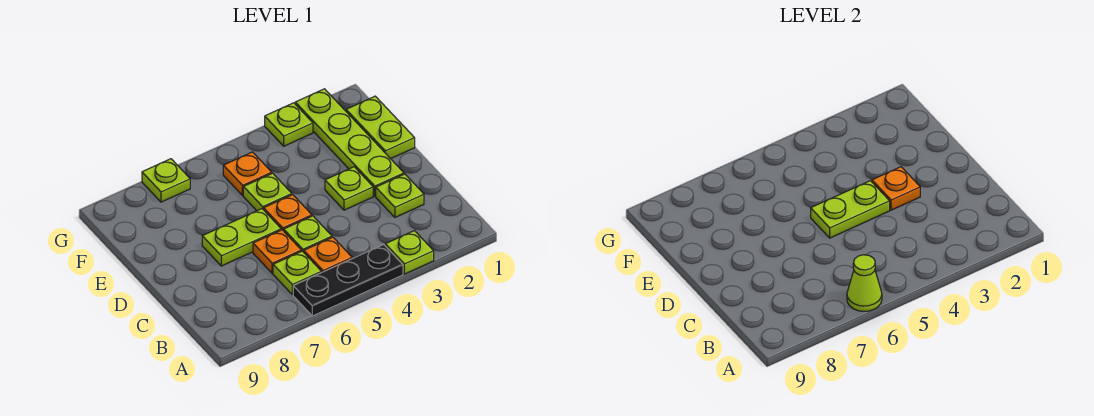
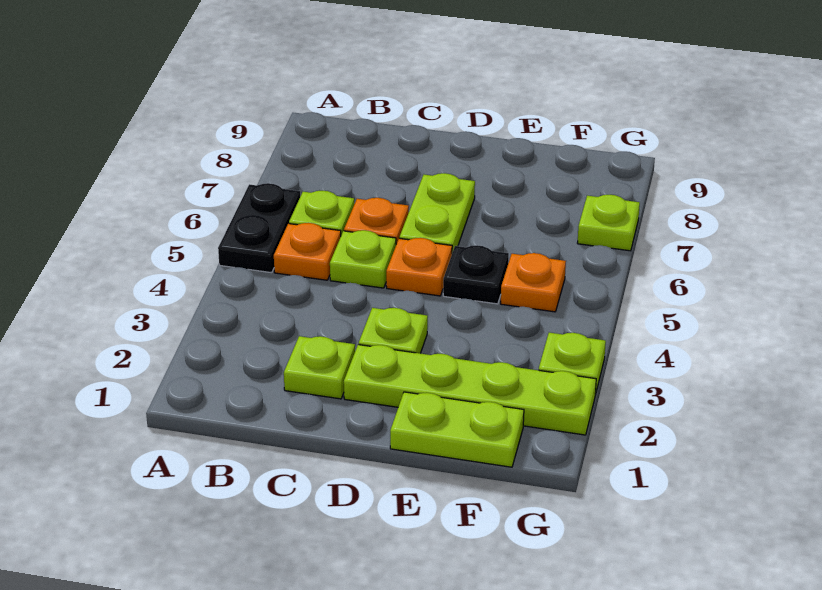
lime 1x1 plate [385,231,434,274] -> none
black 1x3 plate [293,245,403,316] -> black 1x2 plate [218,183,300,273]
lime 1x1 cone [847,255,882,311] -> none
orange 1x1 plate [872,167,920,210] -> none
lime 1x2 plate [811,181,890,238] -> none
lime 1x1 plate [243,173,292,211] -> black 1x1 plate [443,245,509,304]

